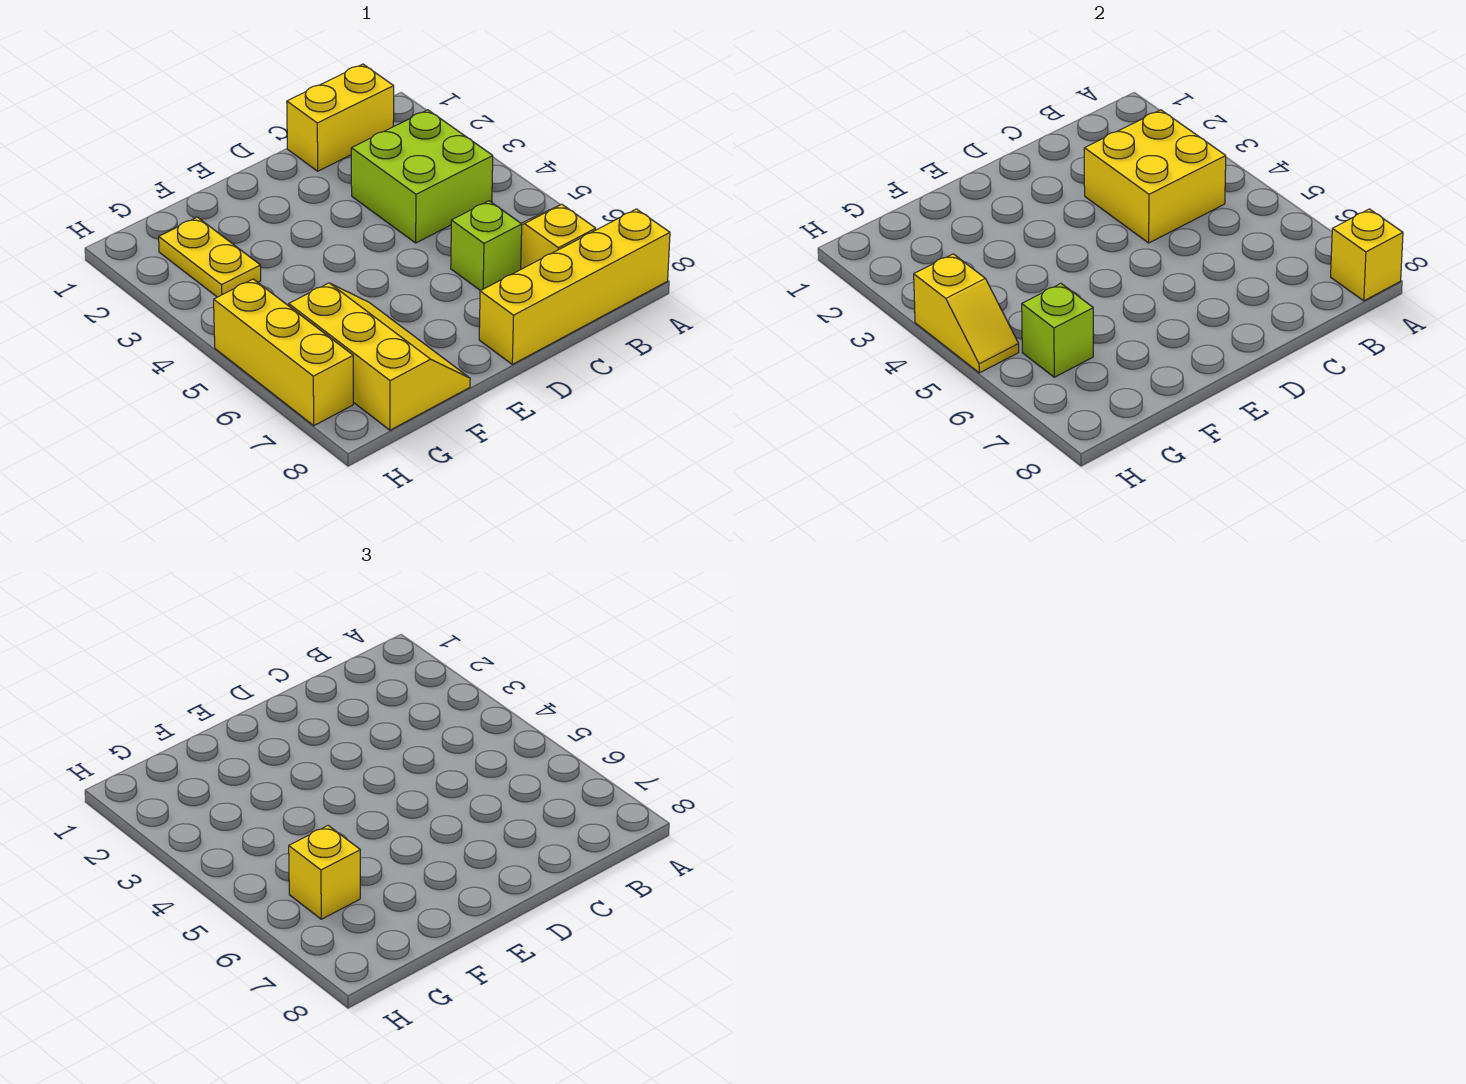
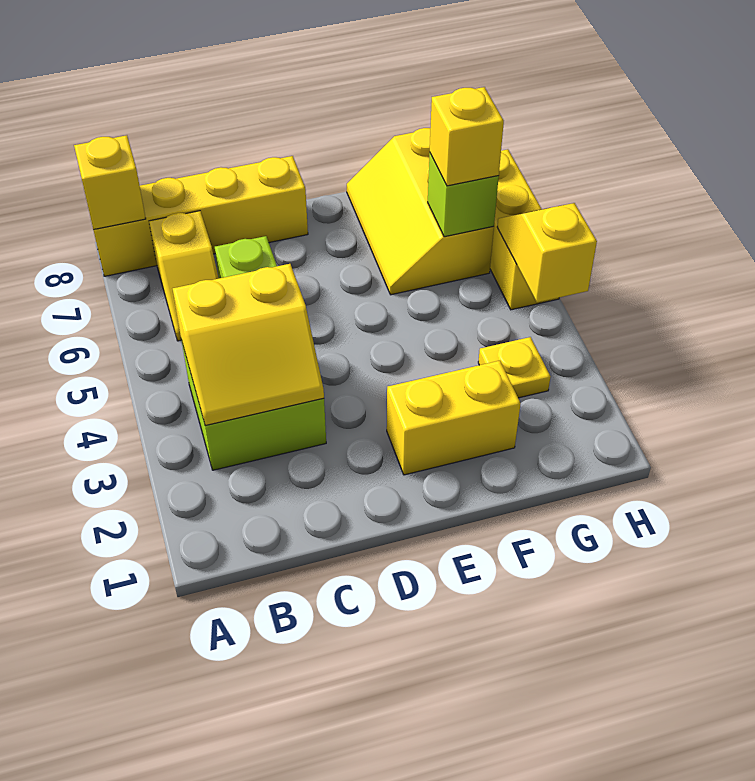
yellow 1x2 brick [287,64,394,171] -> yellow 1x2 brick moved to [387,361,521,475]
yellow 2x2 brick [1084,110,1226,243] -> yellow 2x2 slope [173,264,324,426]
yellow 1x2 plate [159,217,261,297] -> yellow 1x1 plate [478,337,551,398]

